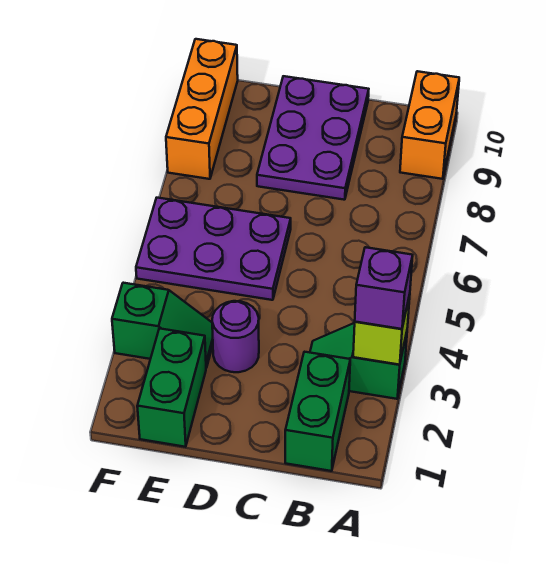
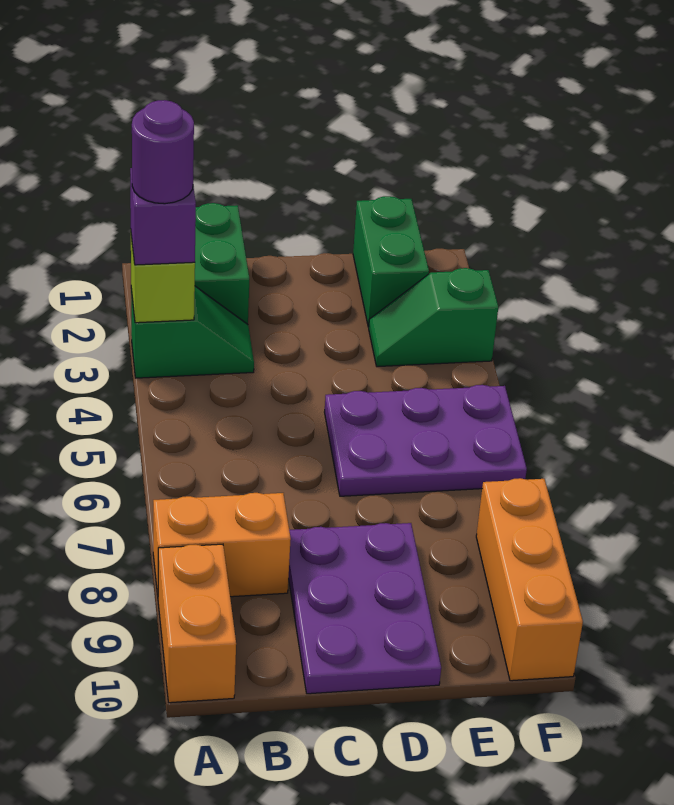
none -> orange 1x2 brick [153,493,291,597]
purple 1x1 round brick [212,301,259,372] -> purple 1x1 round brick moved to [132,100,194,204]

